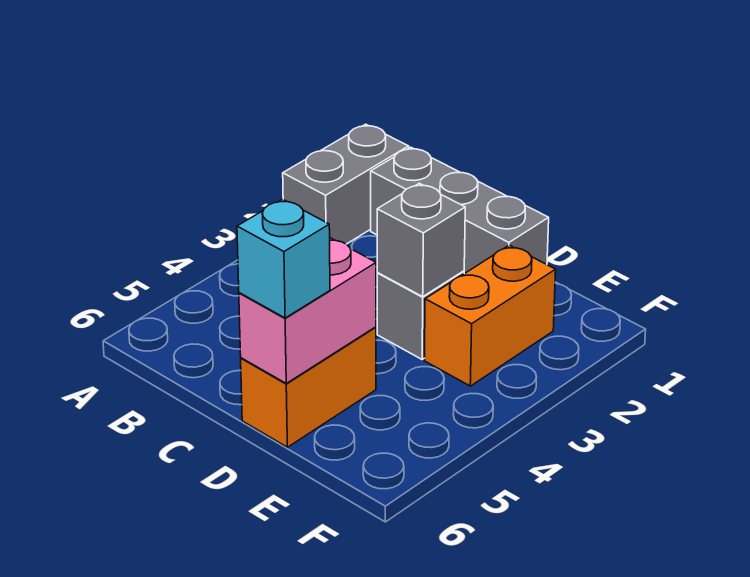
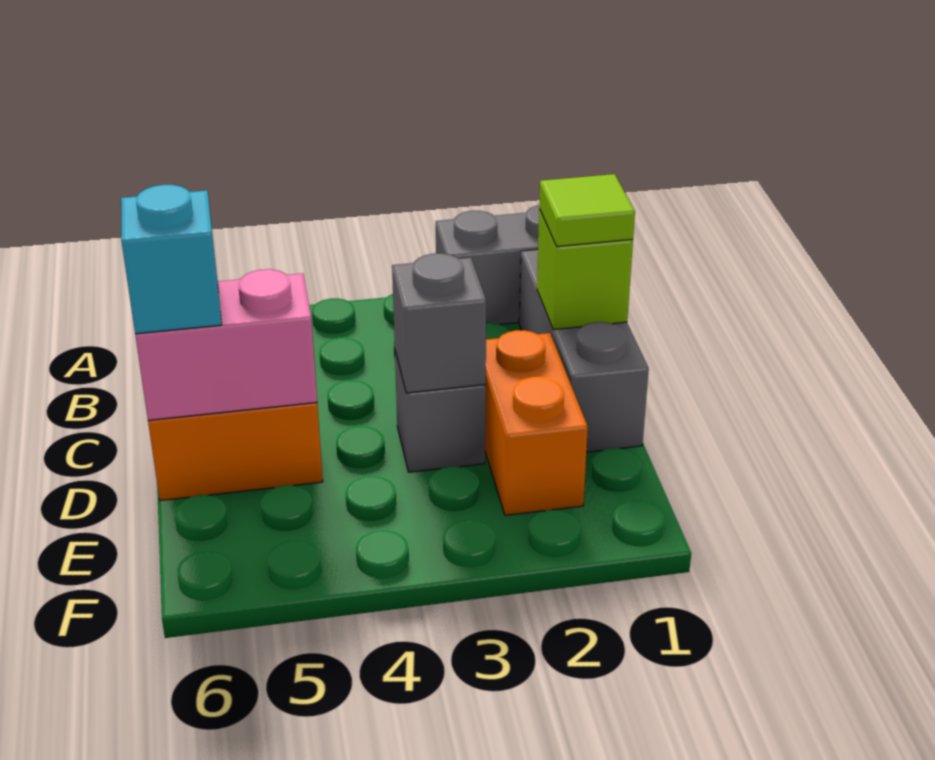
none -> lime 1x1 brick [537,209,633,330]
none -> lime 1x1 tile [539,174,635,247]
orange 1x2 brick [425,245,556,386] -> orange 1x2 brick turned to [485,330,588,515]

